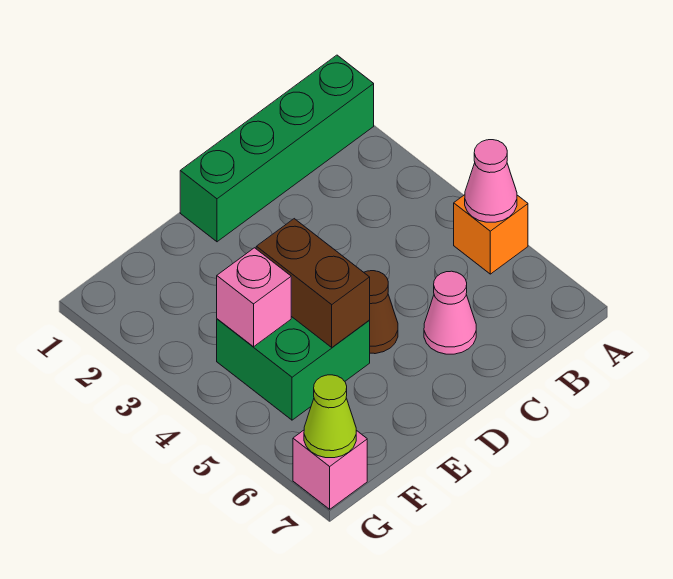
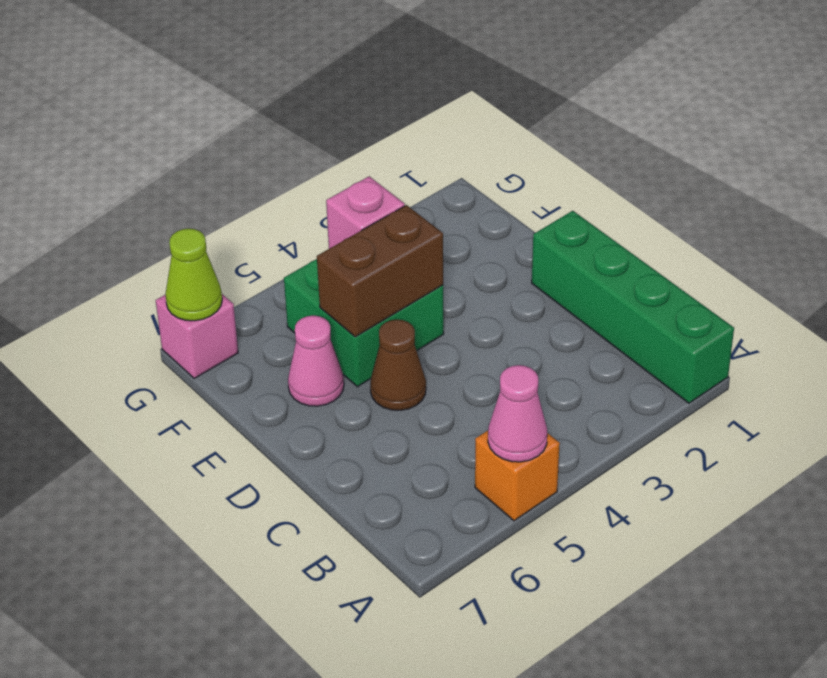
pink 1x1 cone [424,271,476,354] -> pink 1x1 cone moved to [288,316,344,406]

